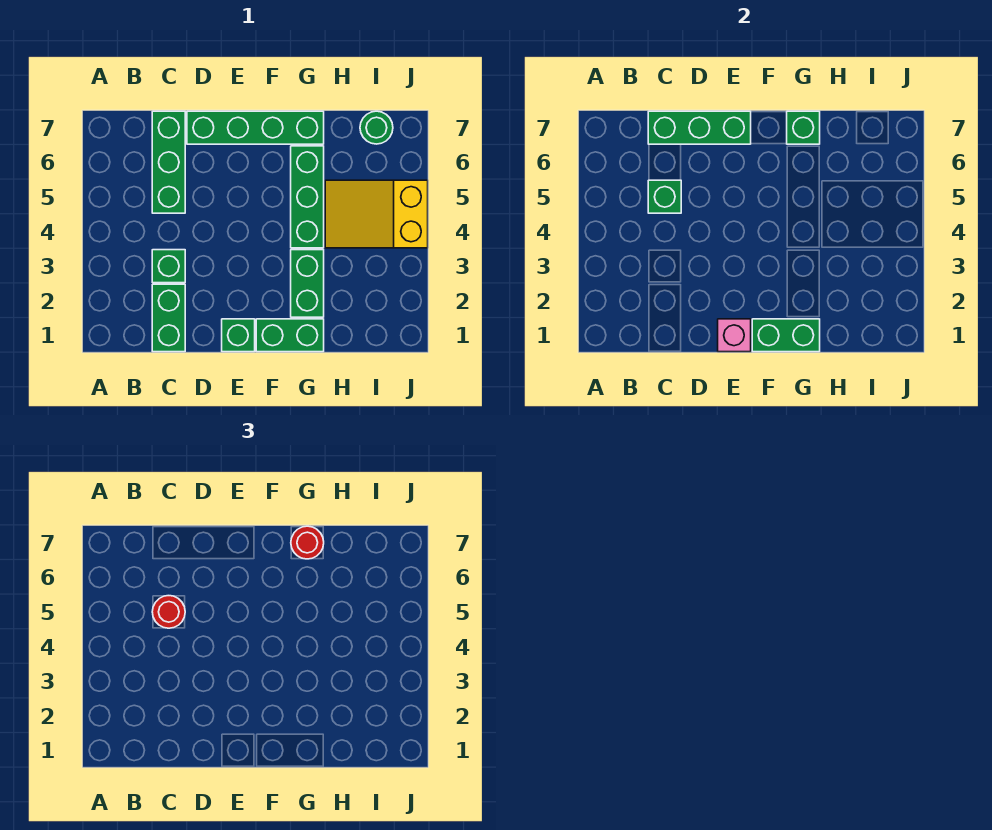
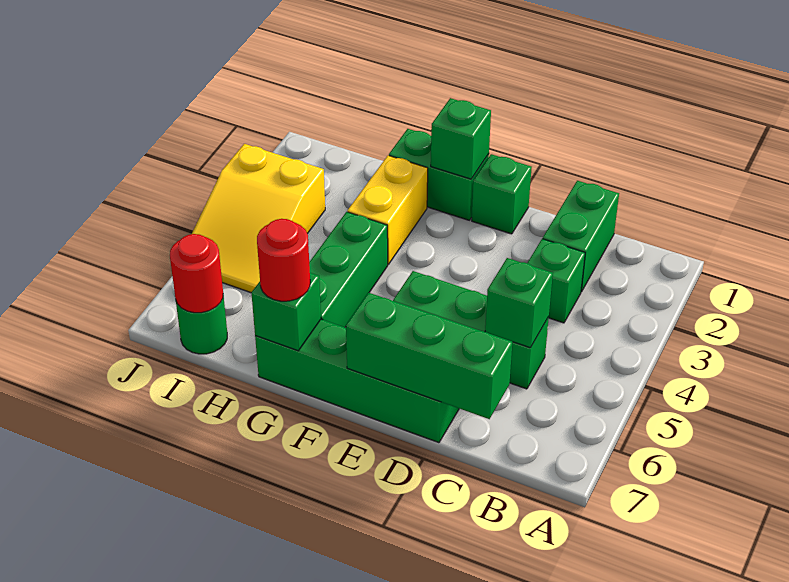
green 1x3 brick [152,111,185,213] -> green 1x3 brick turned to [393,271,549,389]
red 1x1 round brick [152,596,185,628] -> red 1x1 round brick moved to [170,234,223,313]
pink 1x1 brick [718,319,751,352] -> none
green 1x2 brick [752,319,820,352] -> green 1x1 brick [431,98,491,179]
green 1x2 brick [291,250,324,317] -> yellow 1x2 brick [347,156,428,264]
yellow 2x3 slope [325,180,428,248] -> yellow 2x3 slope turned to [192,144,325,293]

